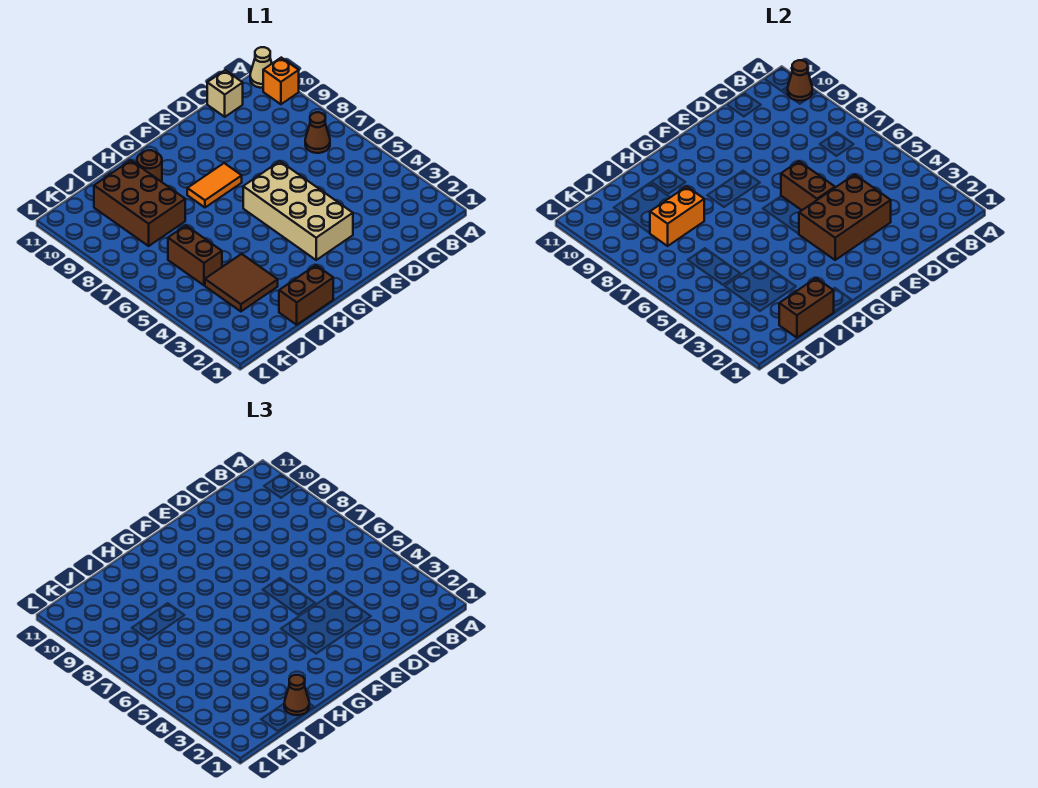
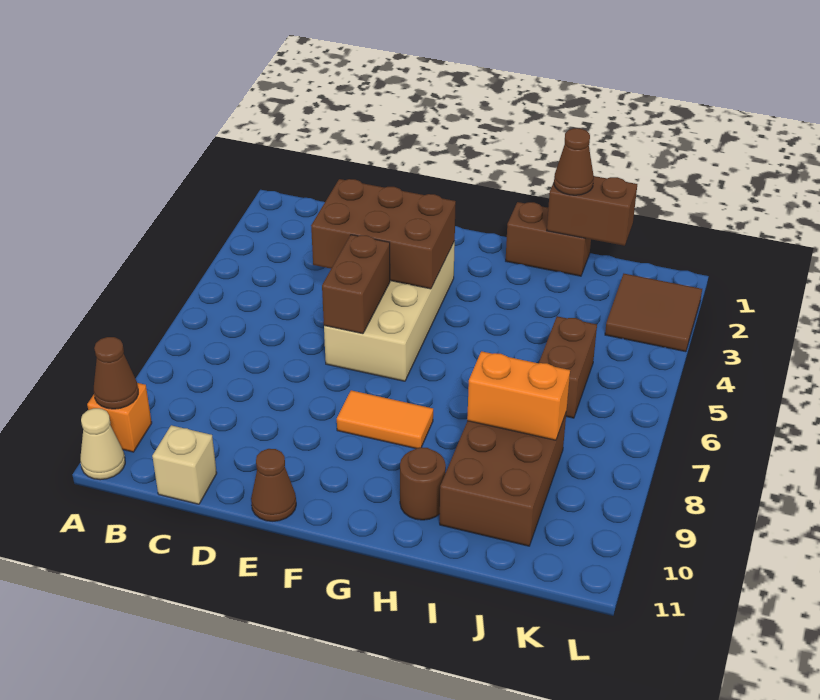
brown 1x1 cone [305,112,330,153] -> brown 1x1 cone moved to [251,449,296,521]
brown 2x2 tile [205,254,278,311] -> brown 2x2 tile moved to [605,274,702,352]

